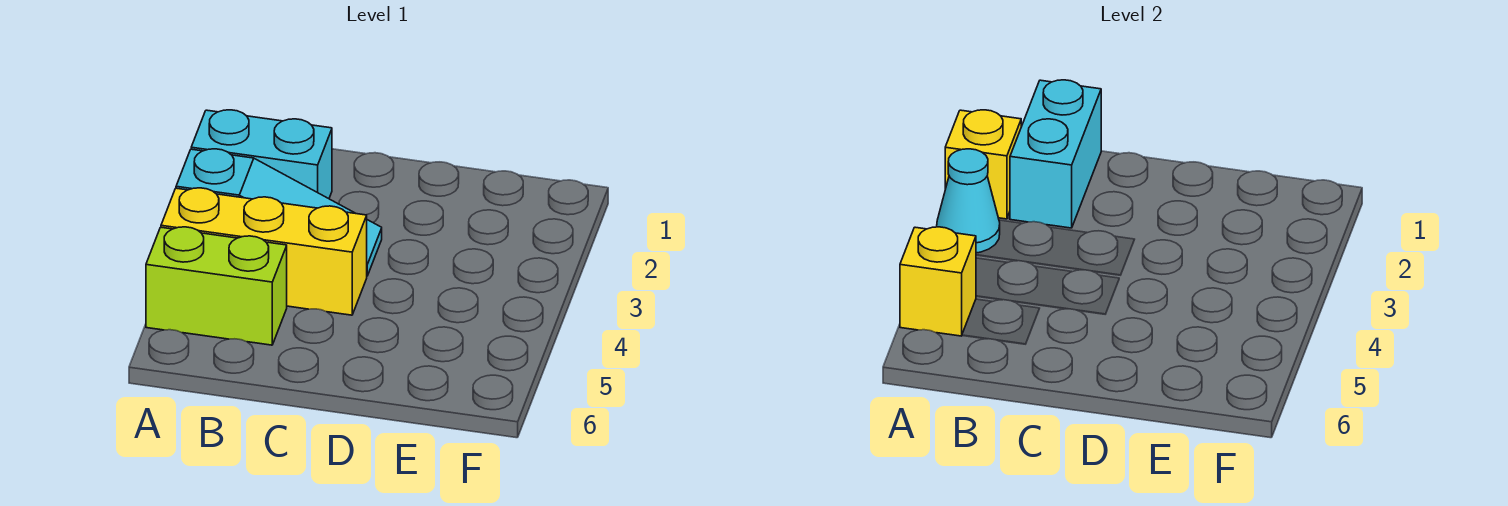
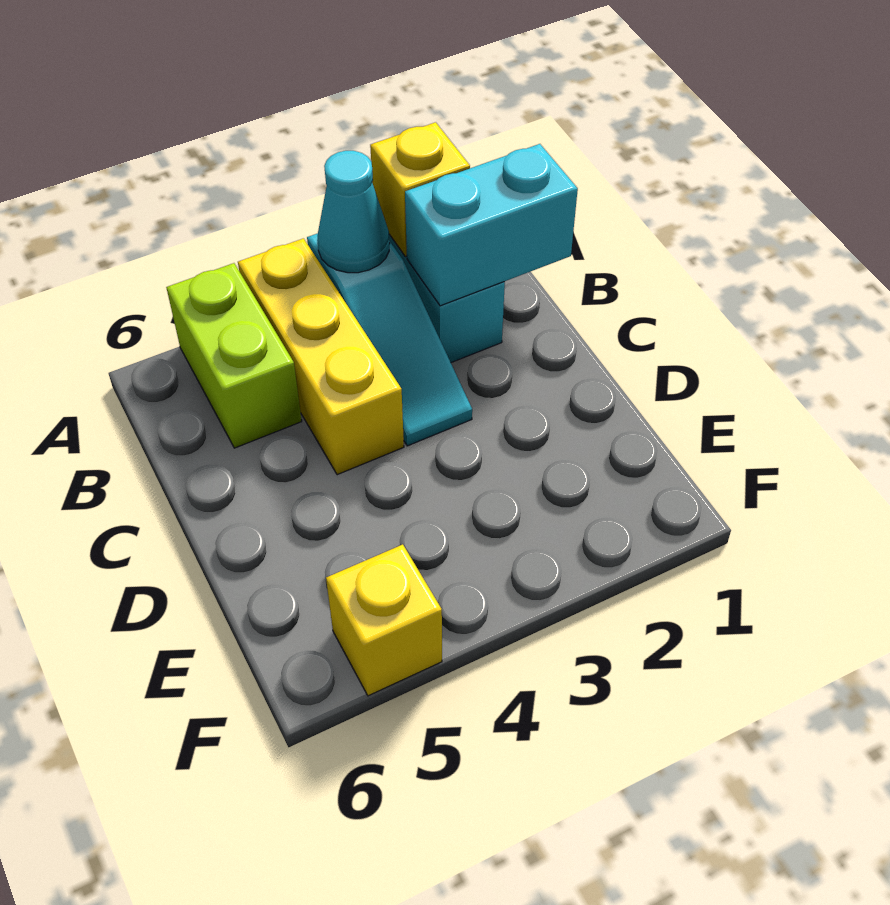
yellow 1x1 brick [900,227,976,336] -> yellow 1x1 brick moved to [326,544,442,696]

